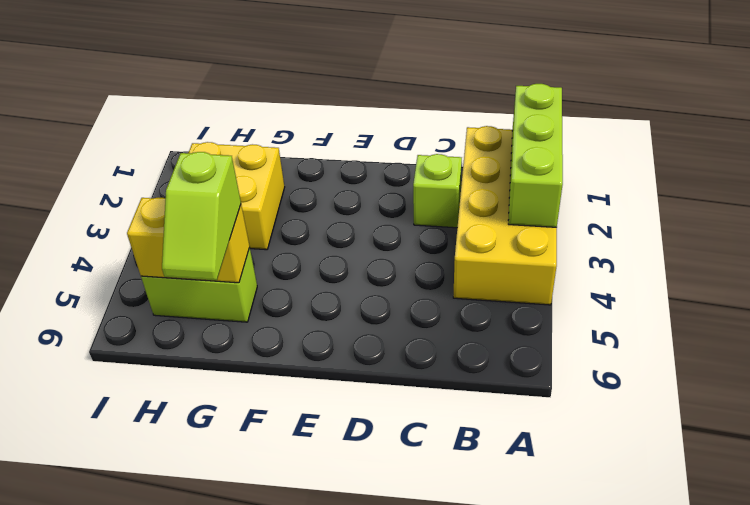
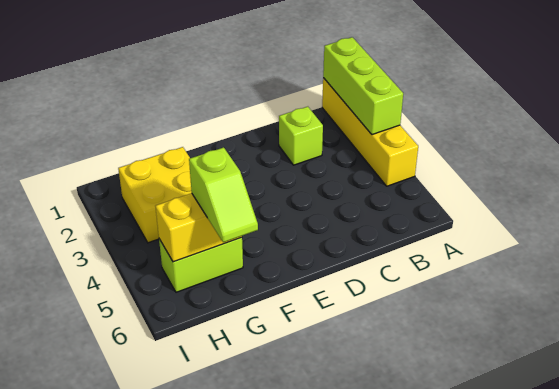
yellow 2x4 brick [453,126,557,305] -> yellow 1x4 brick [322,78,418,186]

